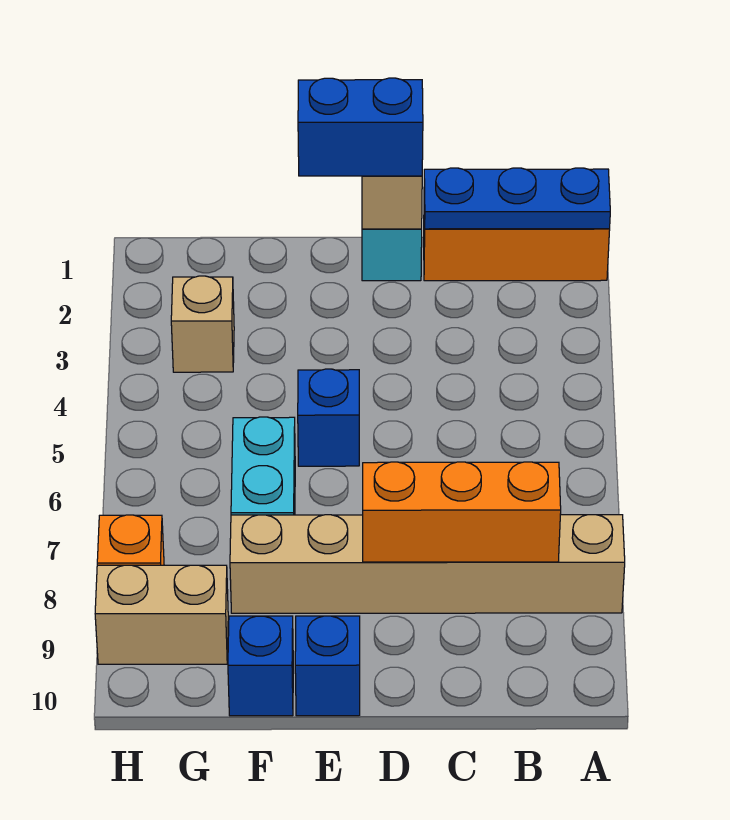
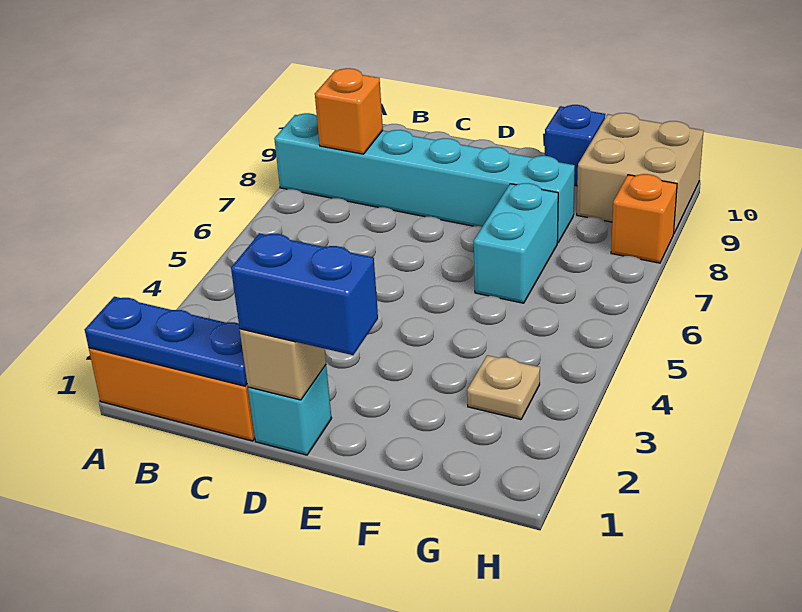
tan 1x6 brick [230,515,625,613] -> cyan 1x6 brick [274,113,575,243]
orange 1x3 brick [363,462,561,562] -> orange 1x1 brick [315,68,383,154]
blue 1x1 brick [298,369,359,466] -> none
blue 1x1 brick [295,616,360,716] -> none
tan 1x1 brick [171,276,234,372] -> tan 1x1 plate [467,355,540,420]
tan 1x2 brick [95,565,228,664] -> tan 2x2 brick [577,113,704,233]

